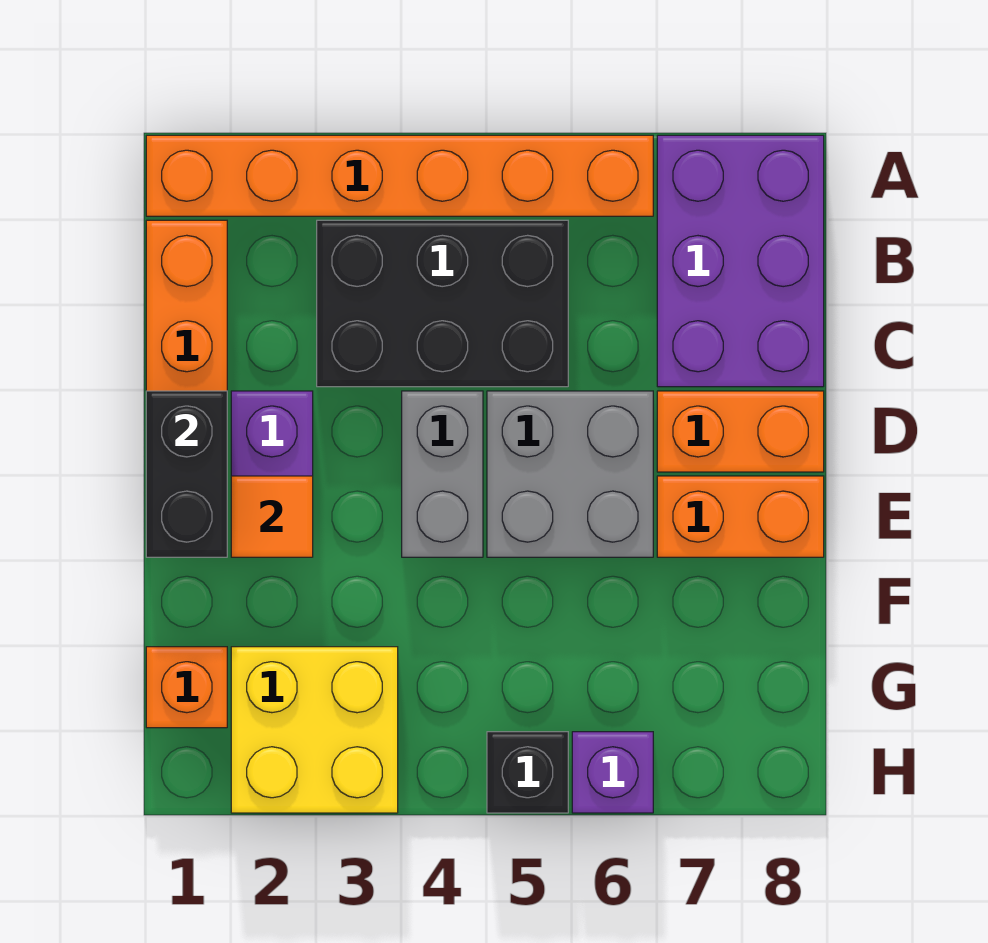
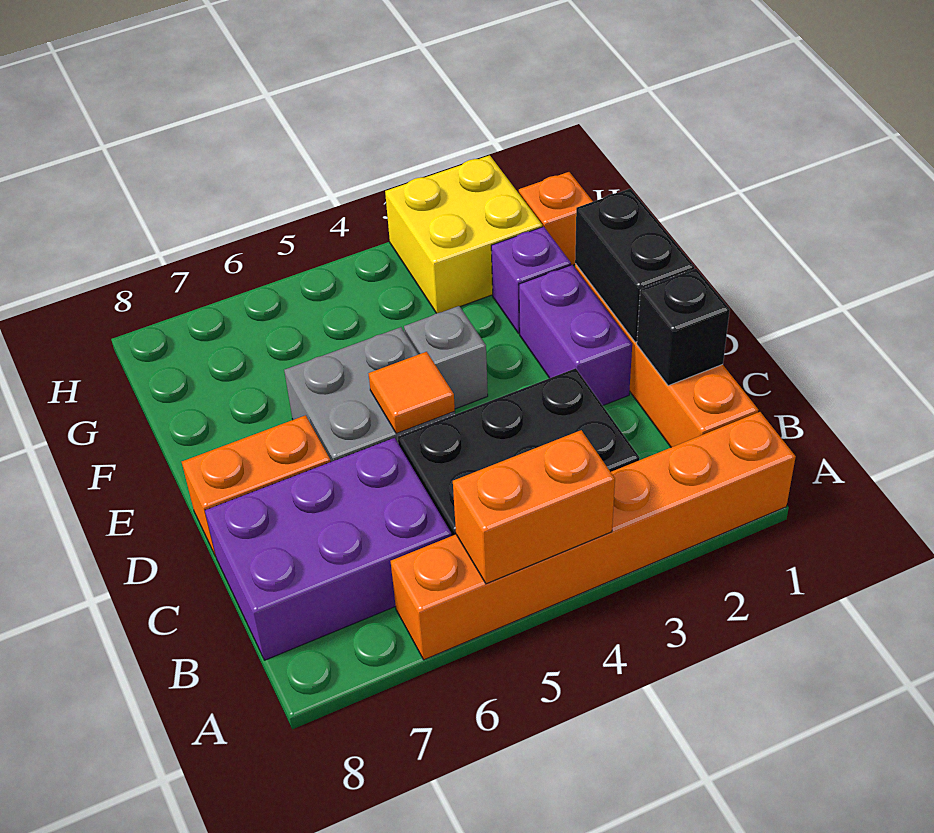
purple 2x3 brick [657,135,824,387] -> purple 2x3 brick turned to [205,438,452,660]
grey 1x2 brick [402,391,483,557] -> grey 1x1 brick [404,306,488,409]
orange 1x1 tile [231,476,313,557] -> orange 1x1 tile moved to [369,352,455,434]
orange 1x2 brick [657,476,824,557] -> orange 1x2 brick moved to [453,430,615,584]
black 1x1 brick [487,732,568,813] -> black 1x1 brick moved to [637,269,730,386]
purple 1x1 brick [572,732,653,813] -> purple 1x1 brick moved to [491,227,571,334]

